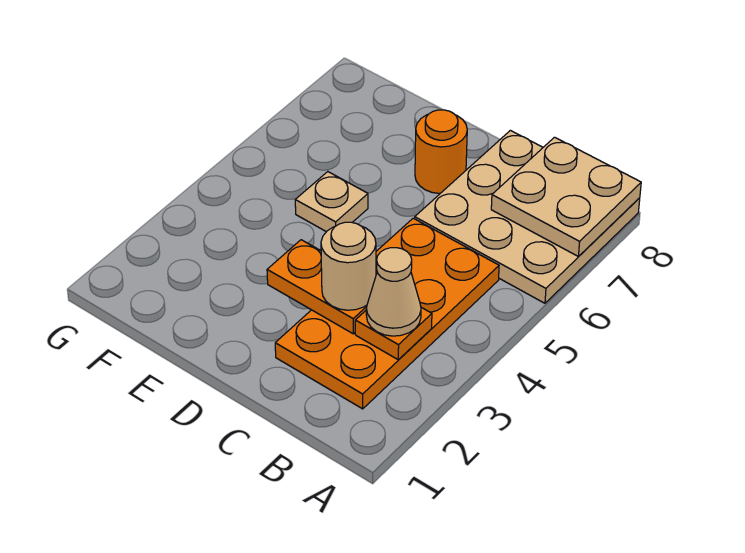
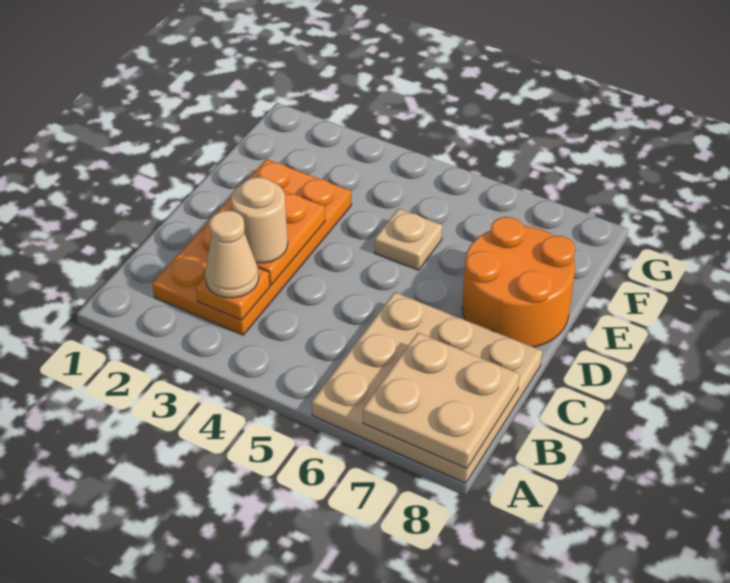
orange 2x4 plate [275,218,499,409] -> orange 2x4 plate turned to [152,159,351,335]
orange 1x1 round brick [415,110,467,194] -> orange 2x2 round brick [462,217,575,347]

